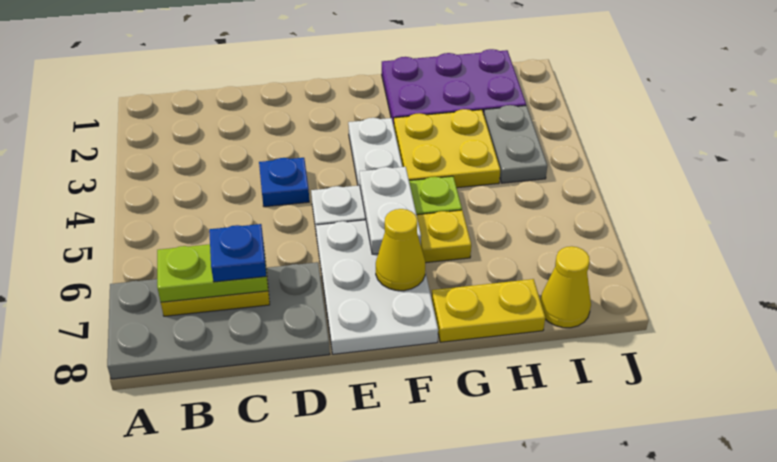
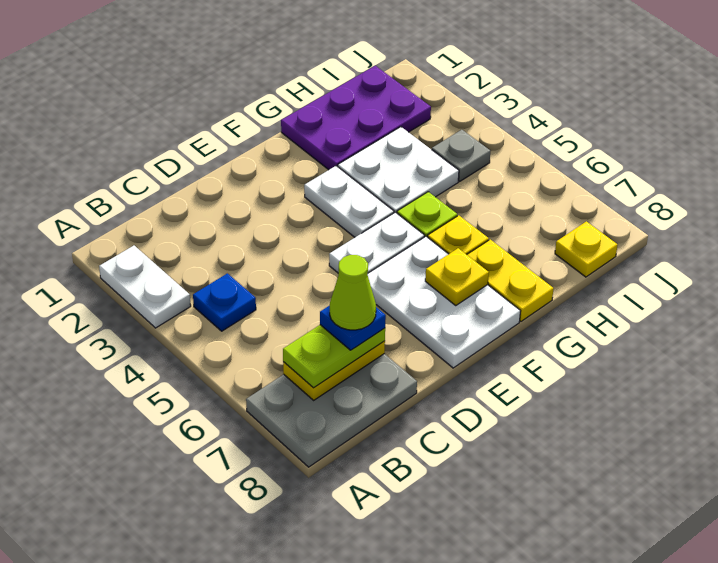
grey 2x4 plate [107,262,330,379] -> grey 2x3 plate [246,354,417,467]
none -> lime 1x1 cone [330,255,376,330]
blue 1x1 plate [259,158,309,207] -> blue 1x1 plate moved to [193,273,256,331]
white 1x2 plate [359,167,421,254] -> white 1x2 plate moved to [99,246,191,328]
yellow 1x1 cone [376,209,425,291] -> yellow 1x1 plate [425,248,489,305]
yellow 2x2 plate [394,109,500,188] -> white 2x2 plate [338,127,459,213]
yellow 1x2 plate [432,279,545,342] -> yellow 1x2 plate turned to [467,240,554,321]
grey 1x2 plate [484,105,547,183] -> grey 1x1 plate [432,130,490,181]
yellow 1x1 cone [540,246,591,328] -> yellow 1x1 plate [555,221,617,277]

